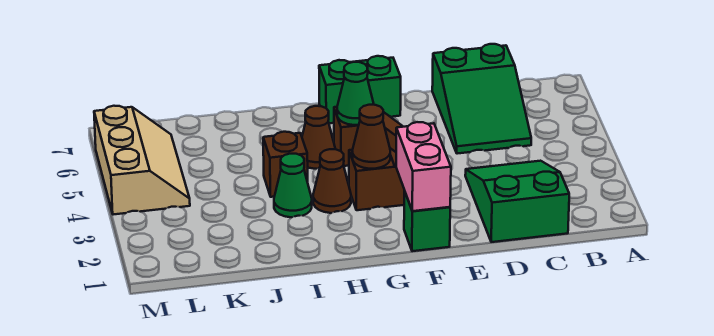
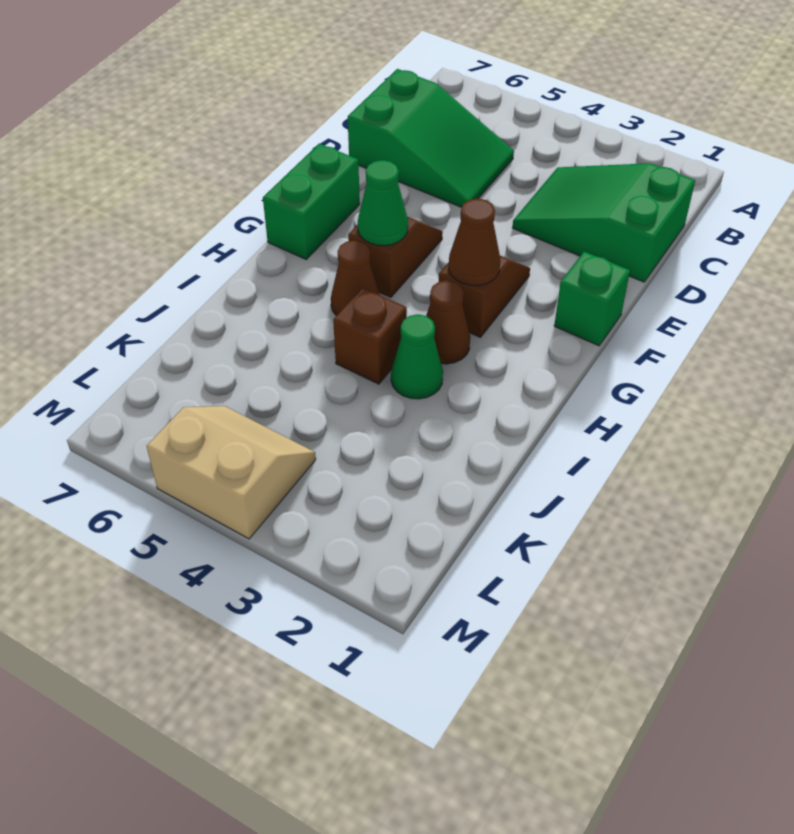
pink 1x2 brick [396,122,451,211] -> none
tan 2x3 slope [94,106,190,215] -> tan 2x2 slope [147,406,316,539]

